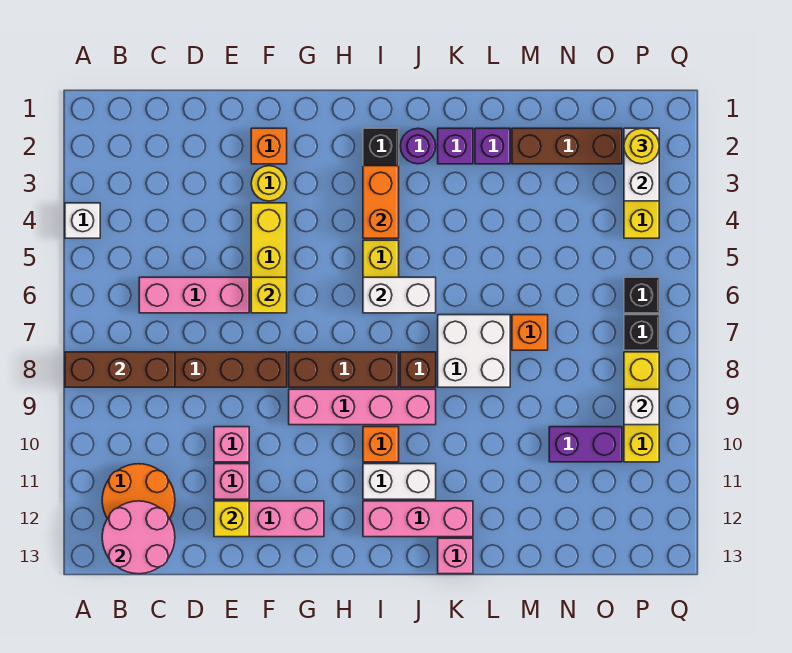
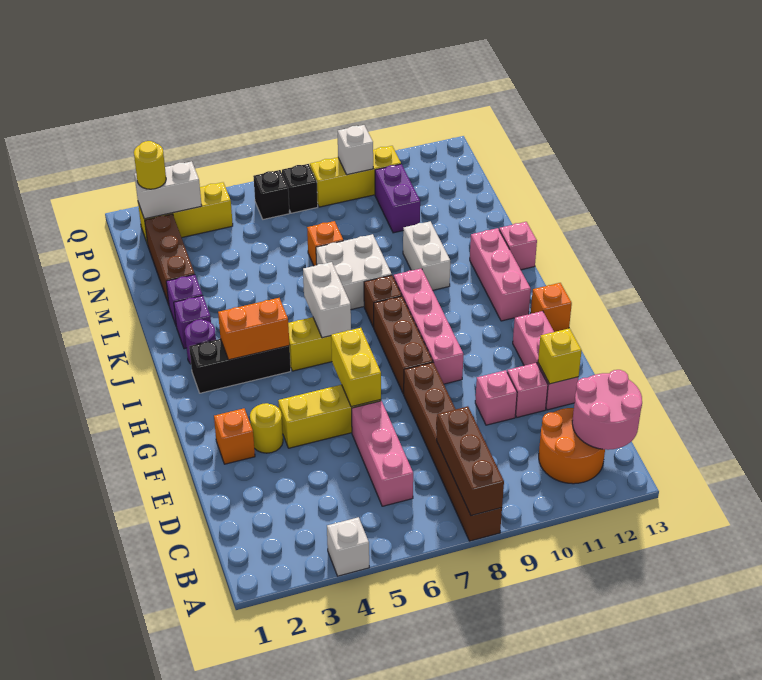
yellow 1x1 brick [251,277,287,313] -> yellow 1x2 brick [331,328,381,407]
orange 1x1 brick [363,427,399,462] -> orange 1x1 brick moved to [531,283,572,332]
white 1x2 brick [363,464,436,499] -> white 1x2 brick moved to [403,221,450,290]

